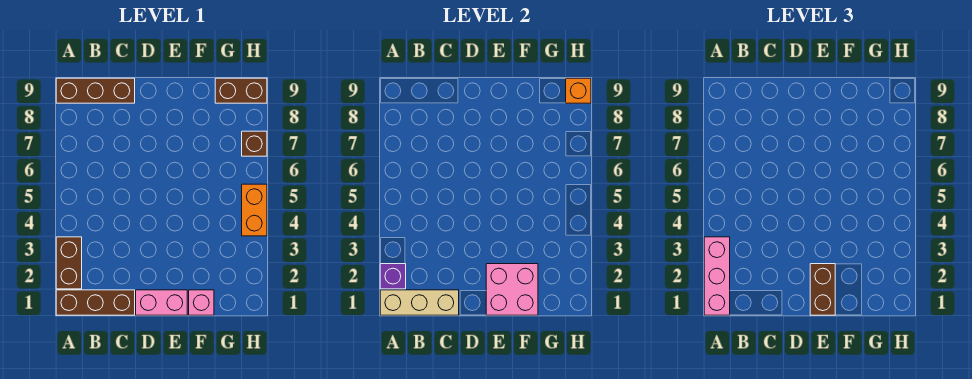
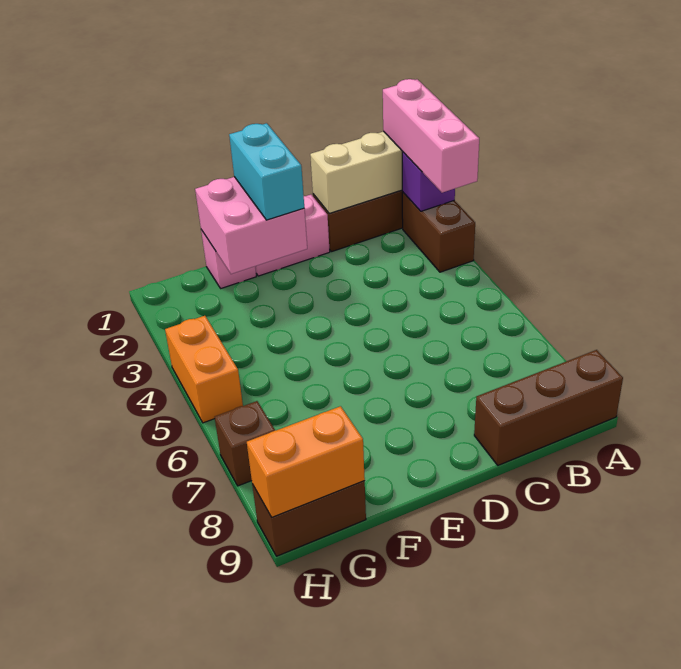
brown 1x2 brick [810,264,835,315] -> cyan 1x2 brick [229,123,304,220]
orange 1x1 brick [566,78,591,103] -> orange 1x2 brick [247,406,365,517]

